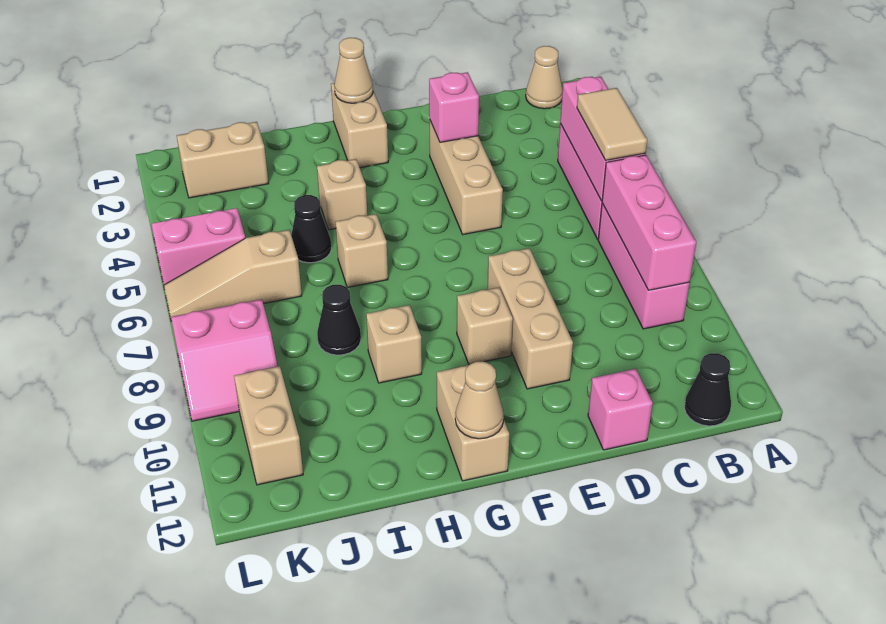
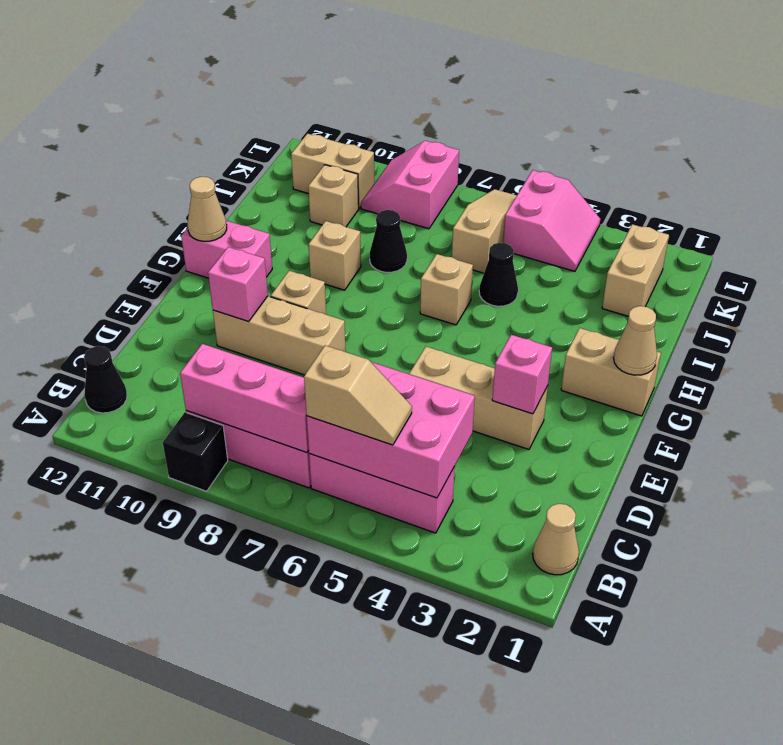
none -> black 1x1 brick [163,412,228,491]
pink 1x3 brick [560,77,645,201] -> pink 2x3 brick [307,362,475,498]
tan 1x2 tile [577,88,647,160] -> tan 1x2 slope [304,345,412,445]
pink 1x1 brick [588,369,653,450] -> pink 1x1 brick moved to [208,247,268,322]
tan 1x2 brick [437,365,509,481] -> pink 1x2 brick [181,221,272,278]
tan 1x1 brick [317,159,367,230] -> tan 1x1 brick moved to [308,165,359,227]

